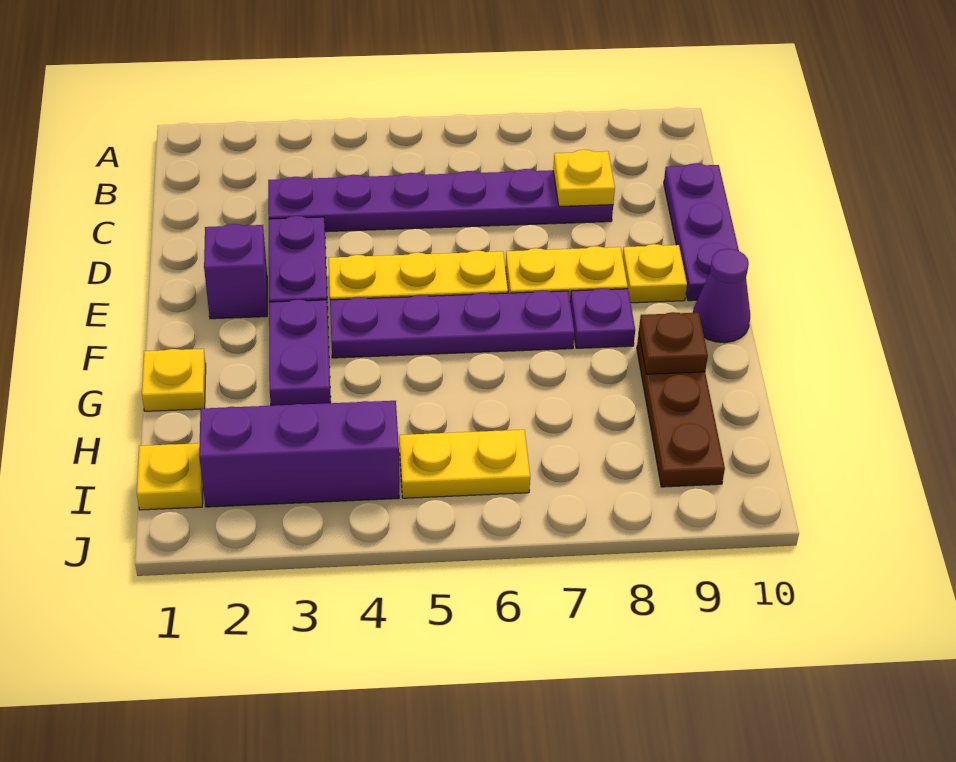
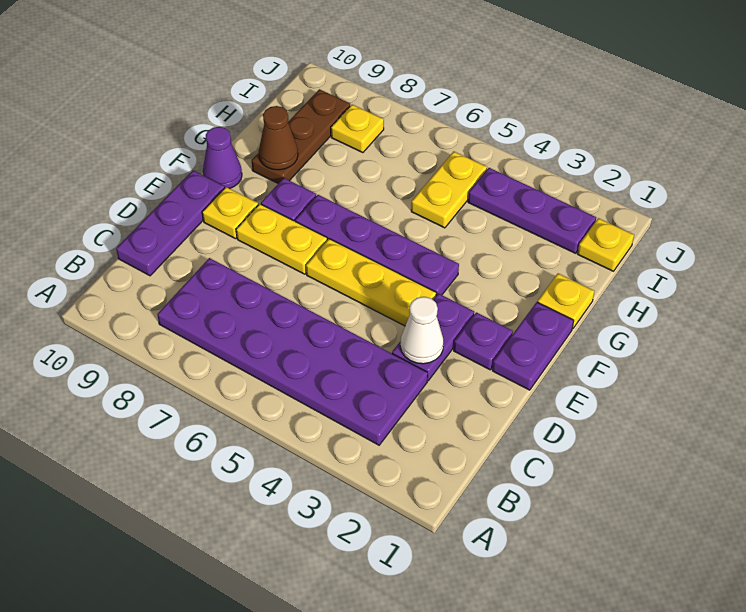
purple 1x6 plate [268,169,613,232] -> purple 2x6 plate [157,258,428,445]
yellow 1x1 plate [553,150,615,207] -> yellow 1x1 plate moved to [331,105,384,153]
none -> white 1x1 cone [400,297,444,364]
purple 1x1 brick [204,224,267,319] -> purple 1x1 plate [454,312,513,370]
purple 1x2 plate [269,300,331,406] -> purple 1x2 plate moved to [492,302,574,390]
brown 1x1 plate [639,312,708,374] -> brown 1x1 cone [259,106,298,170]
purple 1x3 brick [199,401,399,507] -> purple 1x3 plate [468,168,596,253]
yellow 1x2 plate [399,430,530,498] -> yellow 1x2 plate turned to [411,151,487,228]

